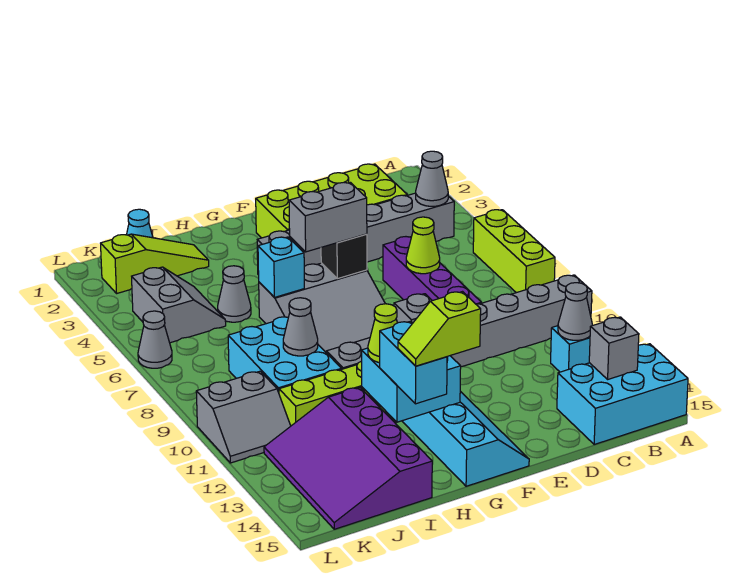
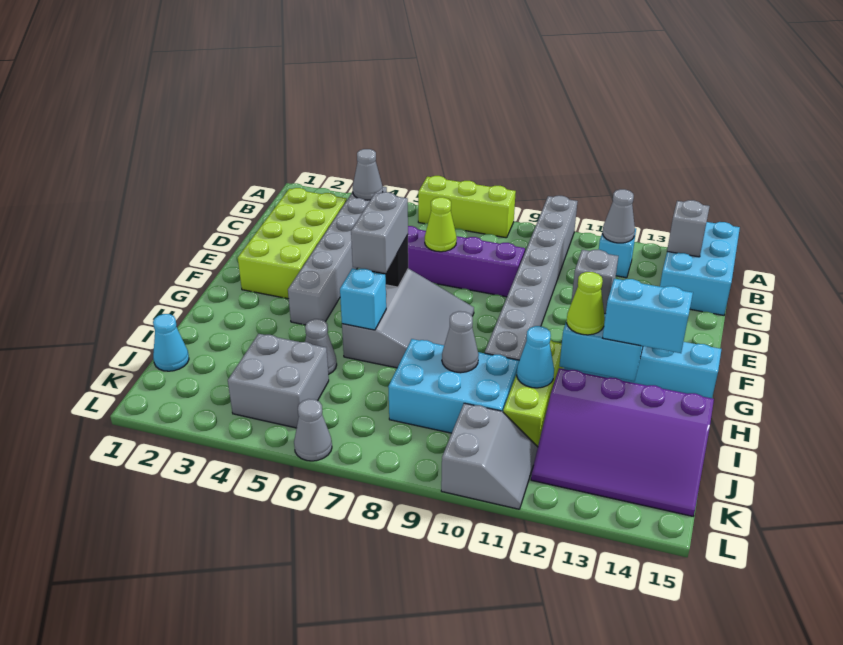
lime 1x2 slope [398,292,481,366] -> none
lime 1x3 slope [101,234,209,293] -> none
none -> cyan 1x1 cone [517,326,554,388]
grey 2x2 slope [132,267,226,343] -> grey 2x2 brick [228,334,329,428]

